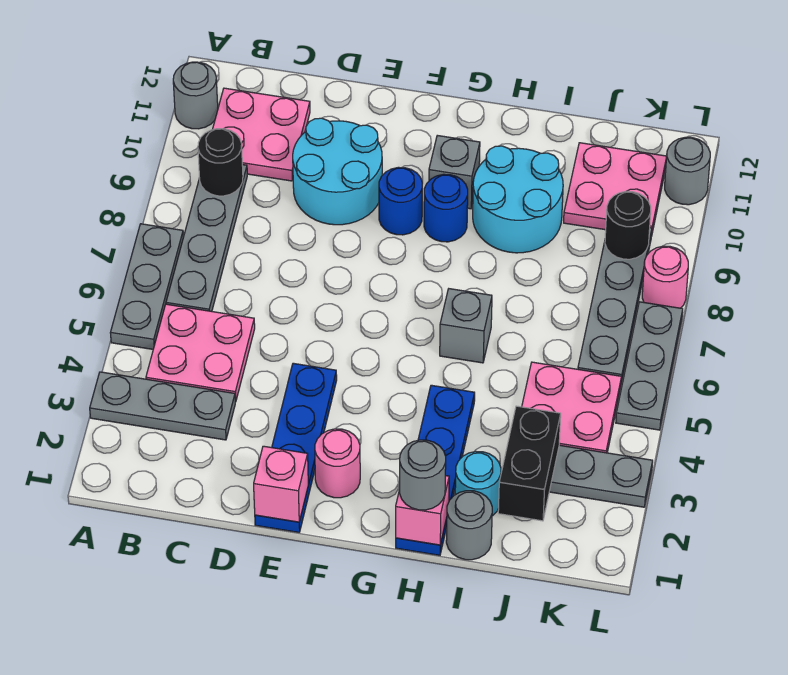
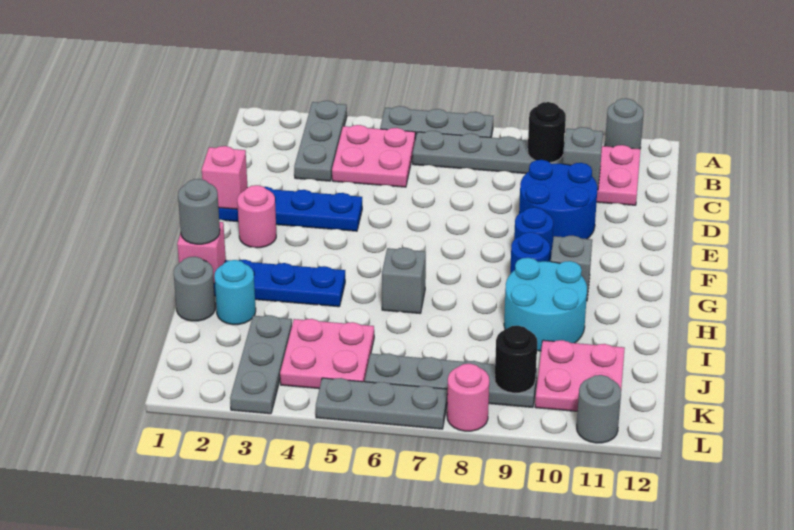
none -> grey 1x1 brick [563,127,603,190]
cyan 2x2 round brick [293,118,382,225] -> blue 2x2 round brick [519,160,597,245]
black 1x2 brick [498,406,561,521] -> none

